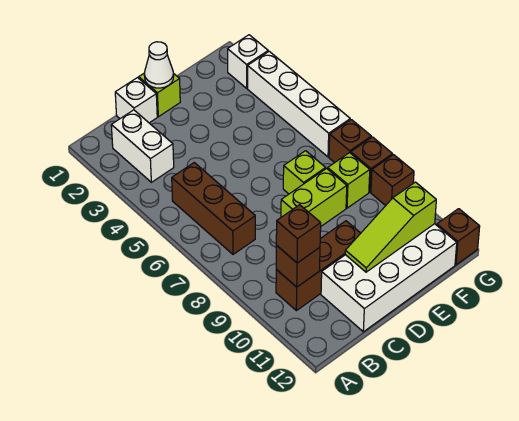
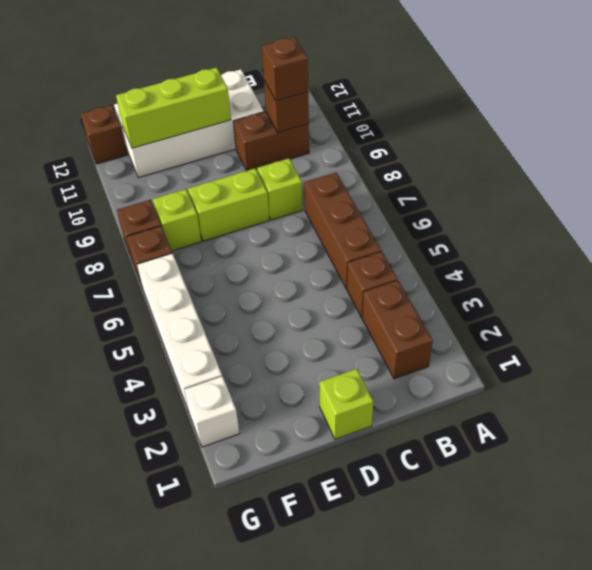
white 1x2 brick [111,110,174,182] -> brown 1x2 brick [362,280,433,379]
brown 1x3 brick [276,221,361,311] -> brown 1x2 brick [233,112,309,171]
white 1x1 brick [115,78,157,123] -> none
white 1x1 cone [144,42,174,88] -> none
lime 1x3 slope [345,182,436,272] -> lime 1x3 brick [116,67,231,148]
lime 1x1 brick [283,151,326,194] -> lime 1x1 brick moved to [257,158,303,220]
brown 1x1 brick [371,155,414,206] -> brown 1x1 brick moved to [347,251,398,317]

